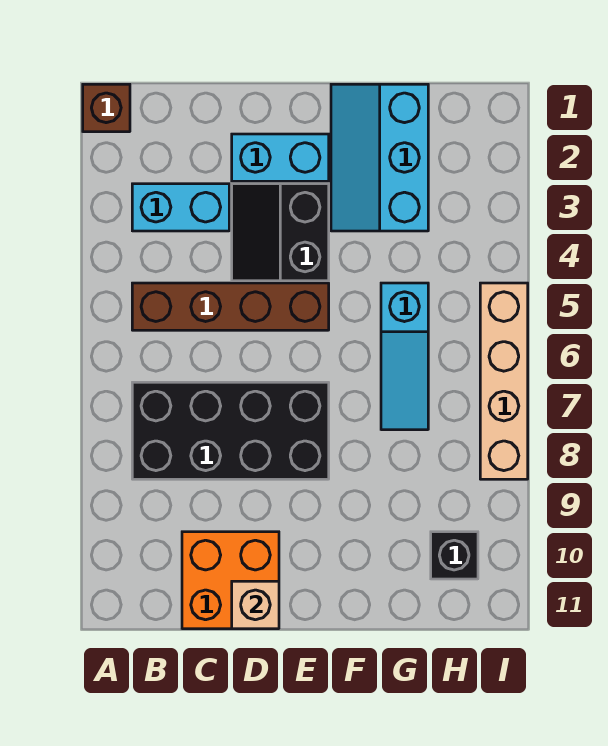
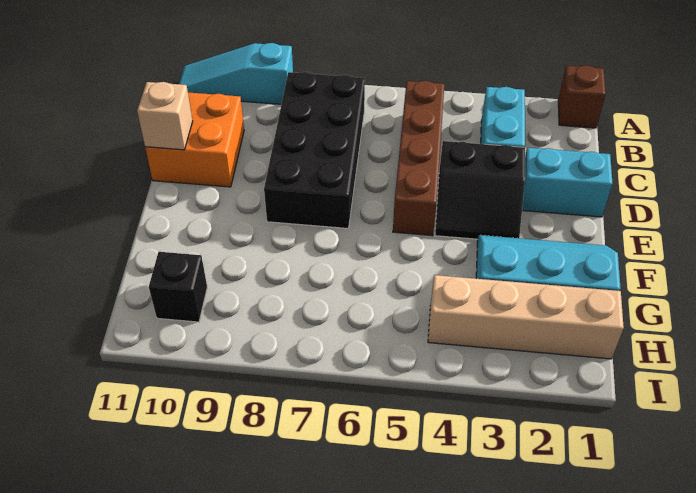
cyan 1x2 brick [232,134,329,181] -> cyan 1x2 brick turned to [522,148,613,217]
black 2x2 slope [232,184,329,281] -> black 2x2 slope turned to [435,141,525,239]
cyan 1x3 slope [381,283,428,430] -> cyan 1x3 slope moved to [179,43,293,104]
tan 1x4 brick [480,283,528,479] -> tan 1x4 brick moved to [428,275,624,359]

